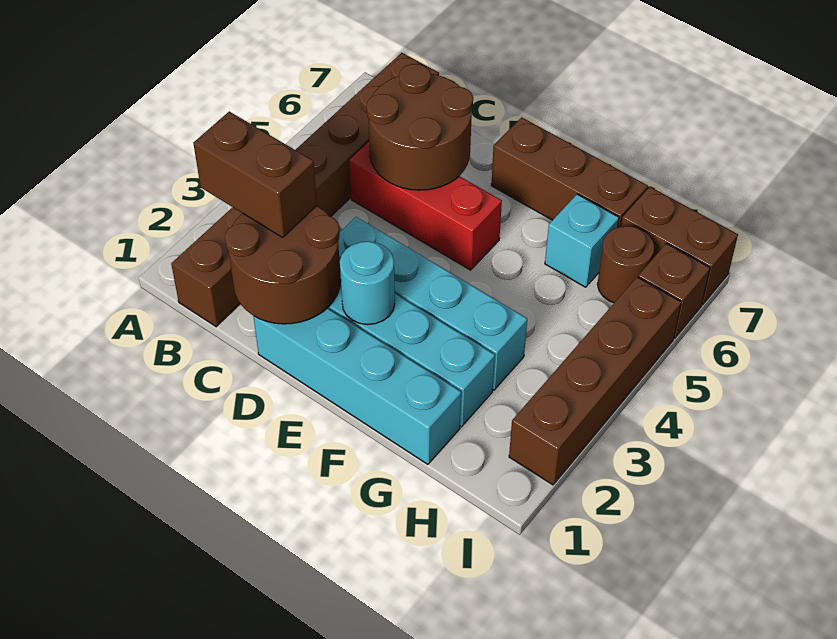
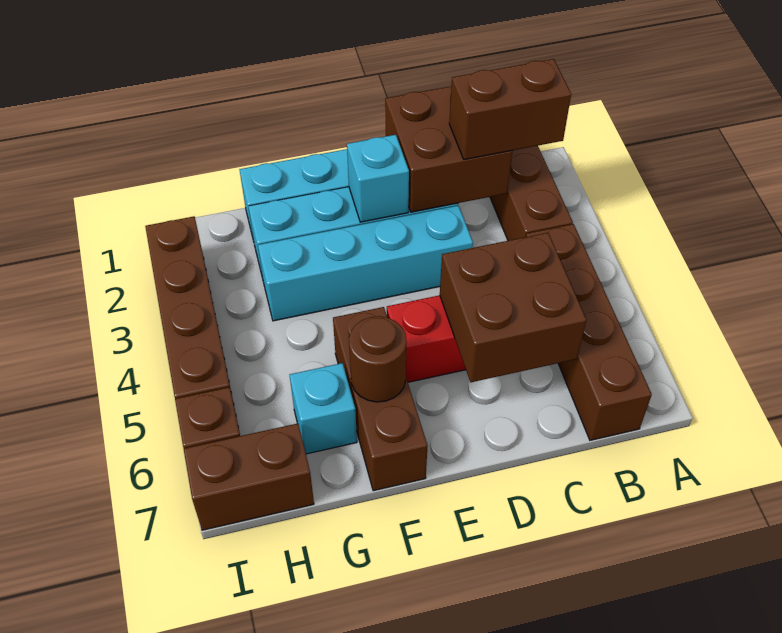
brown 2x2 round brick [225,206,341,324] -> brown 2x2 brick [385,86,512,212]
brown 2x2 round brick [367,64,473,190] -> brown 2x2 brick [440,233,586,382]
cyan 1x1 round brick [340,241,395,325] -> cyan 1x1 brick [347,135,409,222]
brown 1x3 brick [491,117,648,228] -> brown 1x3 brick turned to [333,307,428,491]
brown 1x1 round brick [597,226,654,303] -> brown 1x1 round brick moved to [349,316,407,402]

